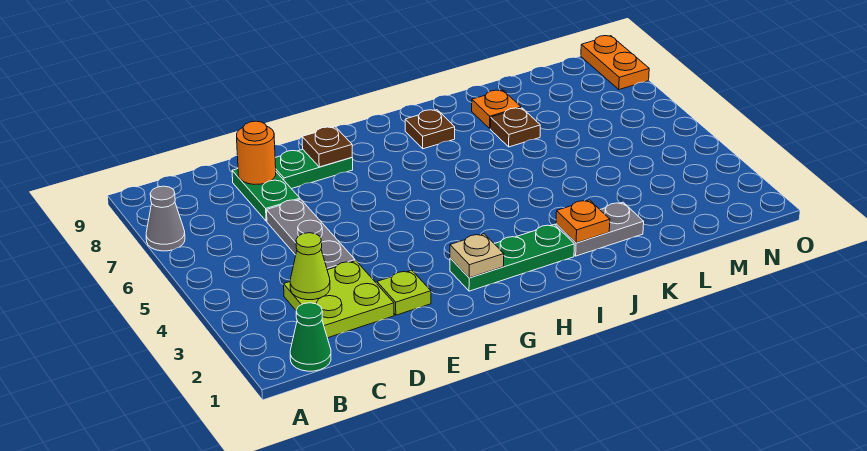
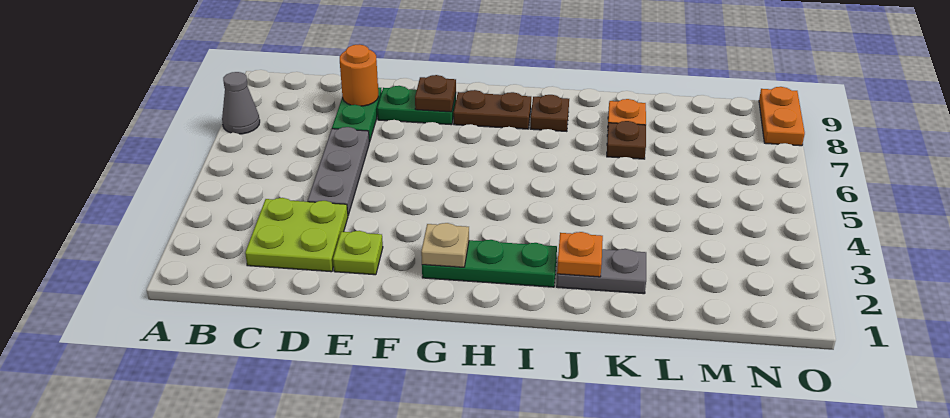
green 1x1 cone [290,303,331,371] -> none
lime 1x1 cone [290,233,330,300] -> none
none -> brown 1x2 plate [454,90,531,129]

